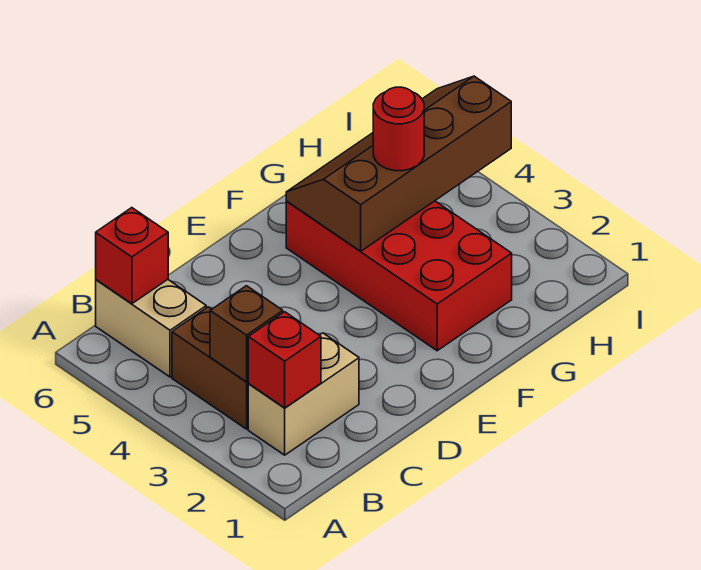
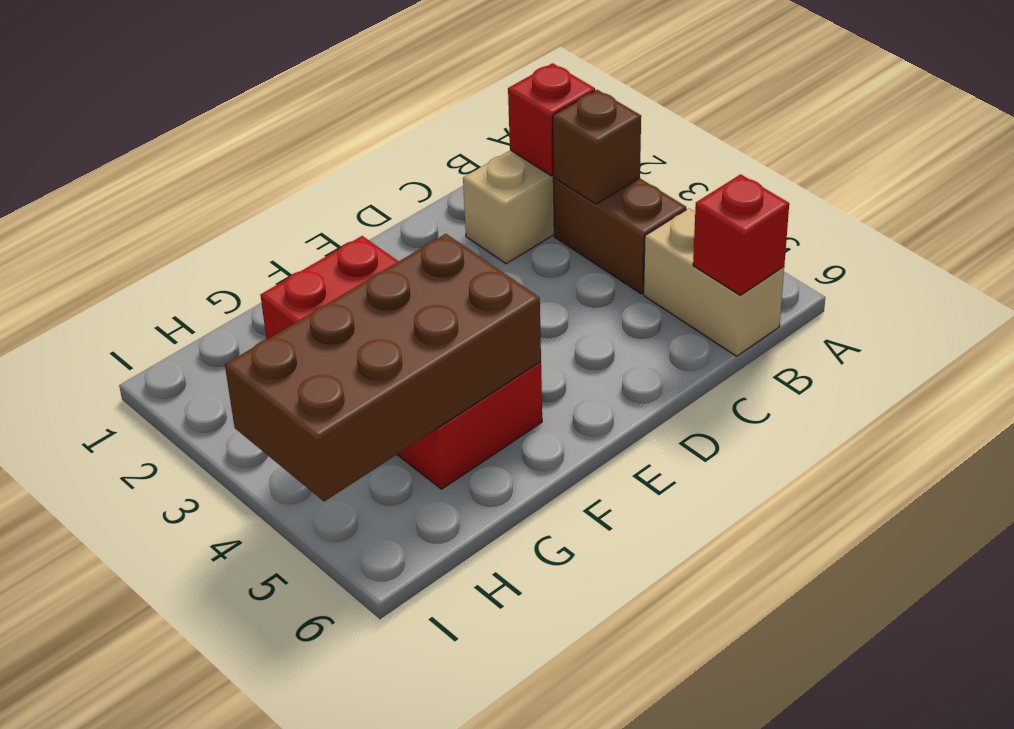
brown 2x4 slope [286,76,511,251] -> brown 2x4 brick [225,234,541,502]
red 1x1 round brick [373,87,424,171] -> none

